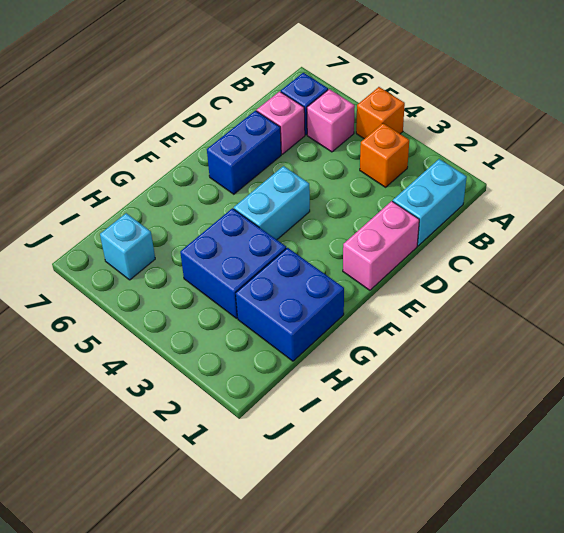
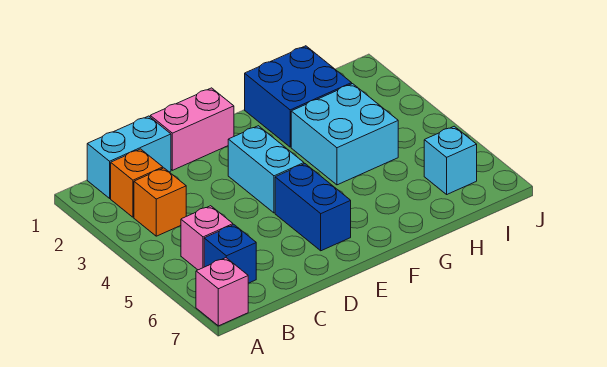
orange 1x1 brick [356,87,405,139] -> orange 1x1 brick moved to [111,149,163,217]
pink 1x1 brick [257,91,305,154] -> pink 1x1 brick moved to [196,258,248,326]
blue 1x2 brick [207,111,281,194] -> blue 1x2 brick turned to [275,164,351,251]
cyan 1x2 brick [234,166,310,240] -> cyan 1x2 brick turned to [228,126,304,213]
blue 2x2 brick [180,208,286,318] -> cyan 2x2 brick [291,84,398,185]

